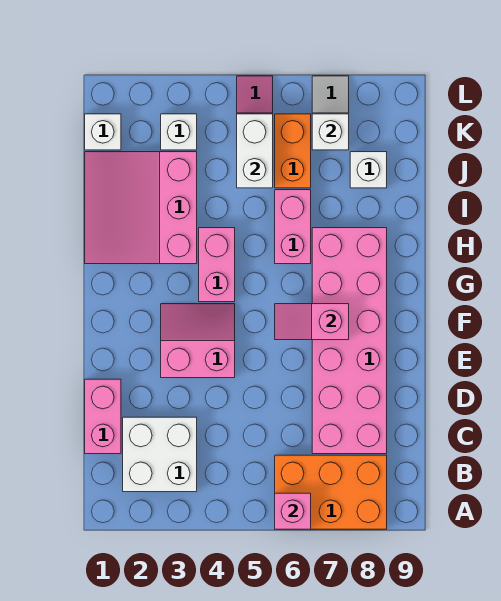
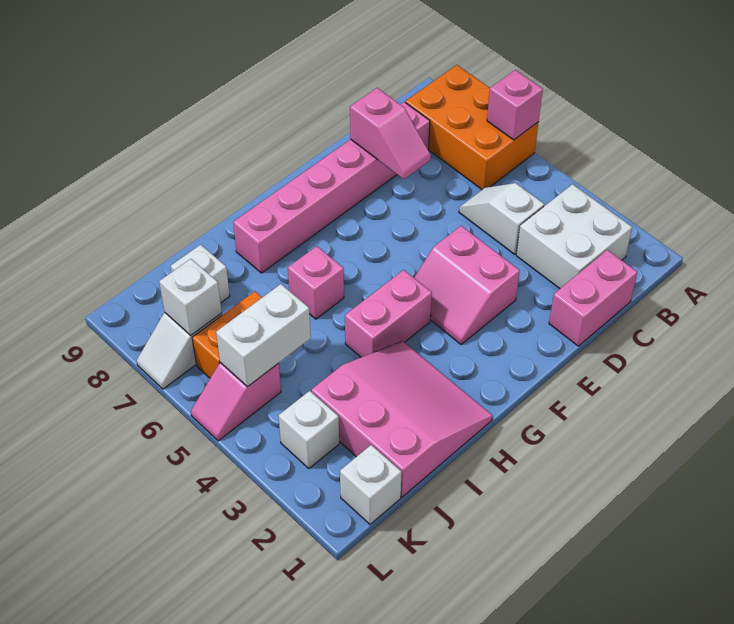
none -> white 1x2 slope [459,183,544,254]
pink 2x6 brick [312,228,387,454] -> pink 1x6 brick [233,102,430,273]
pink 1x2 slope [275,304,349,340] -> pink 1x2 slope moved to [350,88,431,179]
pink 3x3 slope [85,152,197,264] -> pink 3x3 slope turned to [311,341,493,497]
pink 1x2 brick [275,190,311,264] -> pink 1x1 brick [288,246,344,319]

